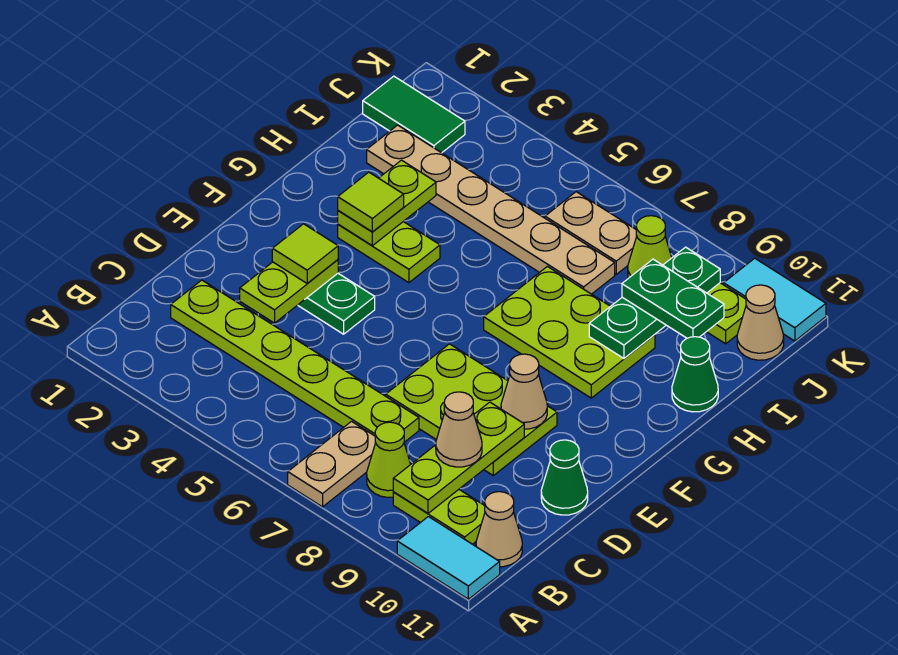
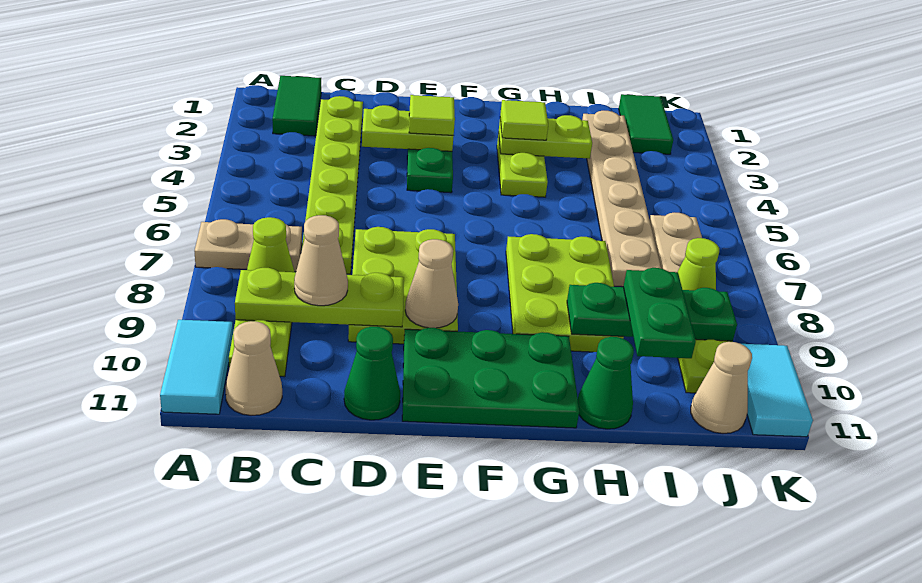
none -> green 1x2 tile [272,76,321,136]
none -> green 2x3 plate [402,328,579,428]

